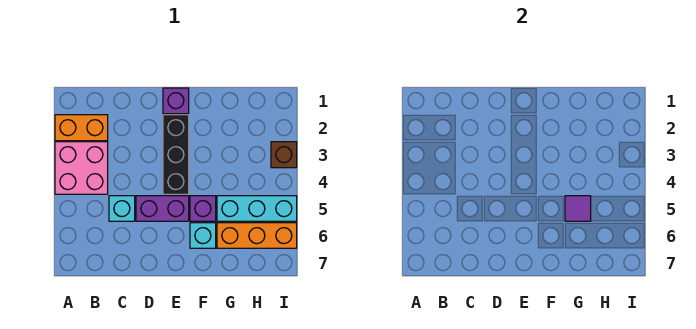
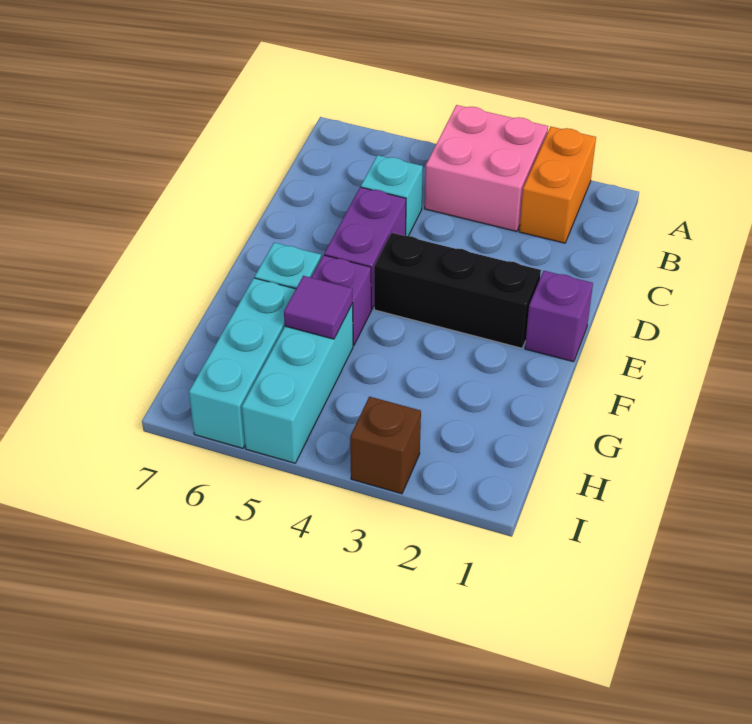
orange 1x3 brick [217,223,297,248] -> cyan 1x3 brick [189,278,296,448]

